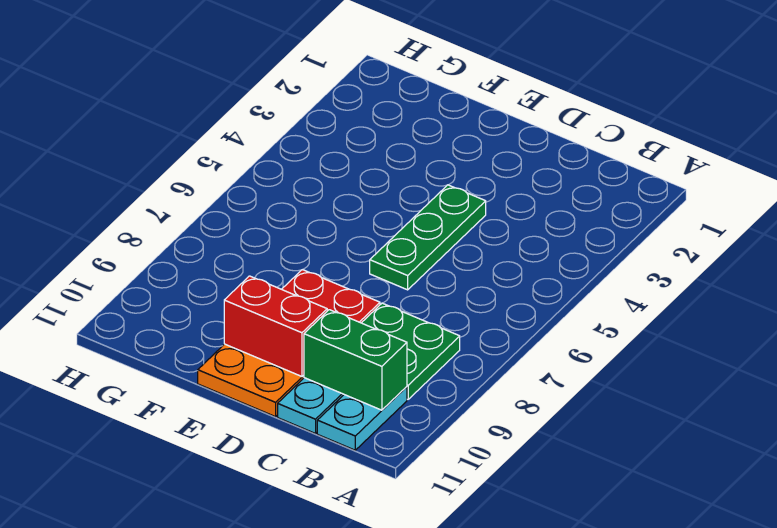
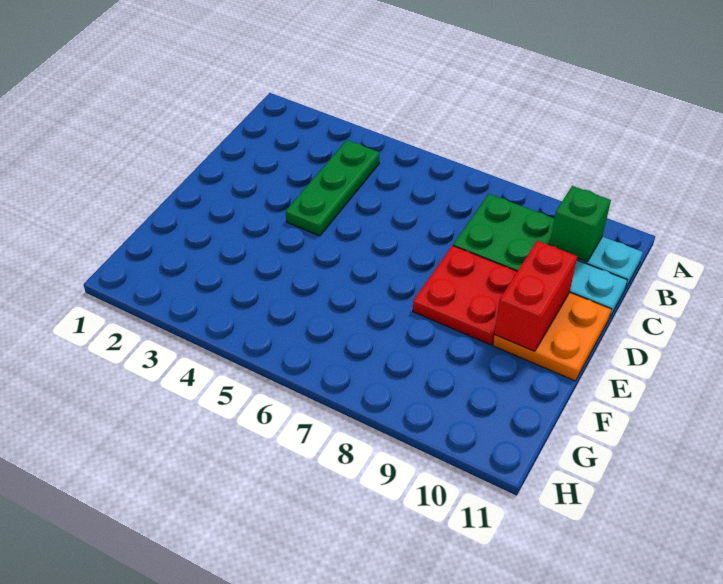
green 1x2 brick [304,310,407,410] -> green 1x1 brick [550,186,611,262]
green 1x3 plate [370,185,486,290] -> green 1x3 plate turned to [286,140,379,236]

